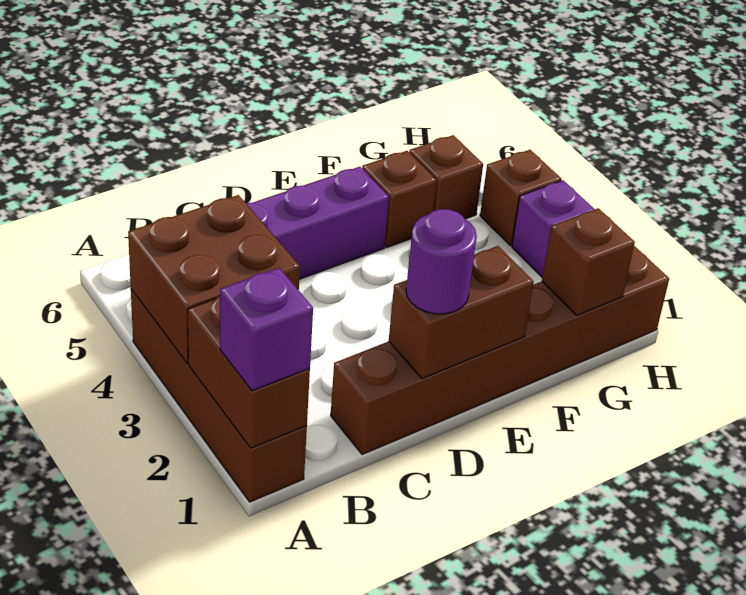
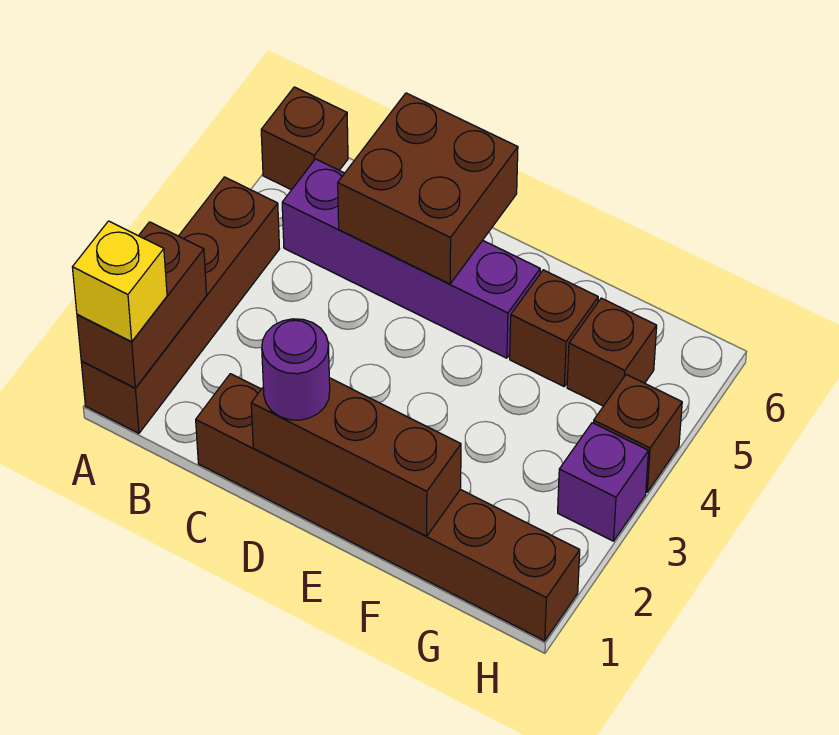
purple 1x1 brick [220,268,313,391] -> yellow 1x1 brick [72,221,167,342]
brown 2x2 brick [128,195,300,363] -> brown 2x2 brick moved to [338,93,518,284]
brown 1x2 brick [389,246,534,378] -> brown 1x3 brick [251,378,461,536]
brown 1x1 brick [542,208,635,315] -> brown 1x1 brick moved to [261,87,348,190]

